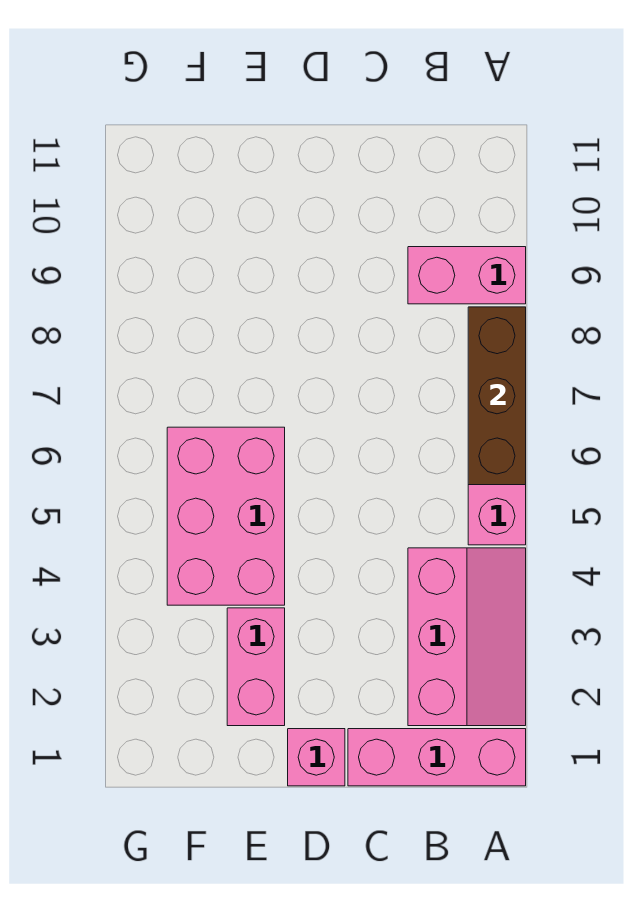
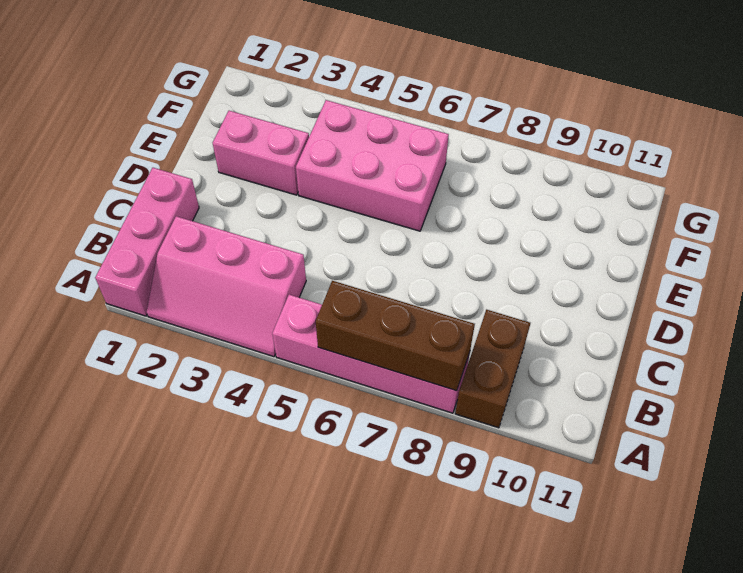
pink 1x2 brick [408,247,526,304] -> brown 1x2 brick [455,310,530,428]
pink 1x1 brick [288,729,345,786] -> none

